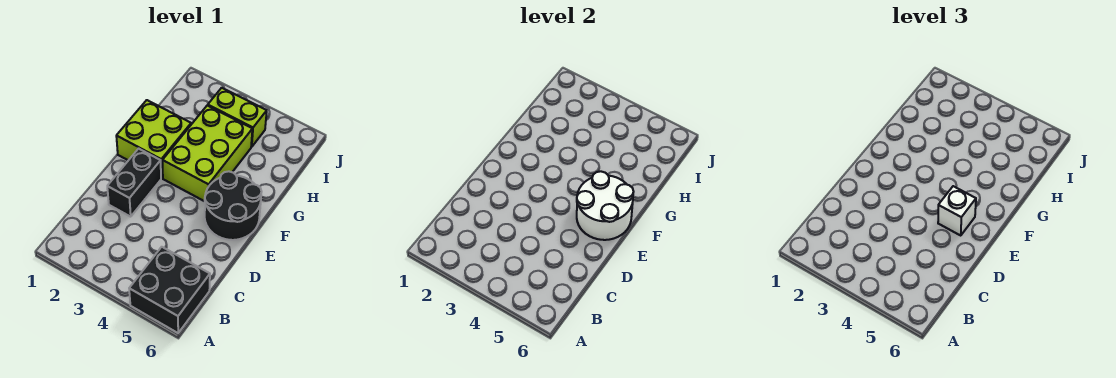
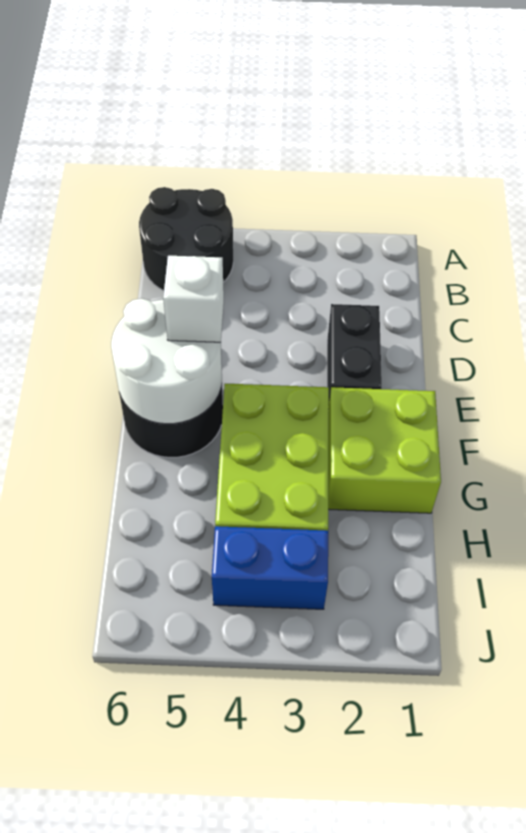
black 2x2 brick [129,247,210,333] -> black 2x2 round brick [139,187,233,291]
lime 1x2 brick [208,88,267,147] -> blue 1x2 brick [212,526,328,609]

